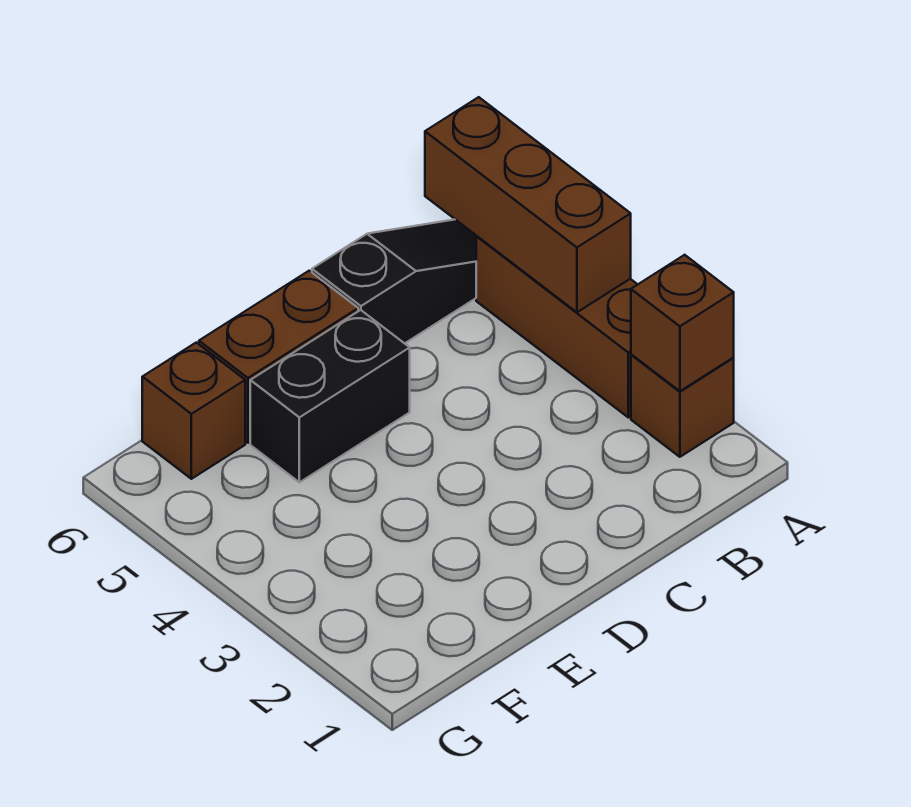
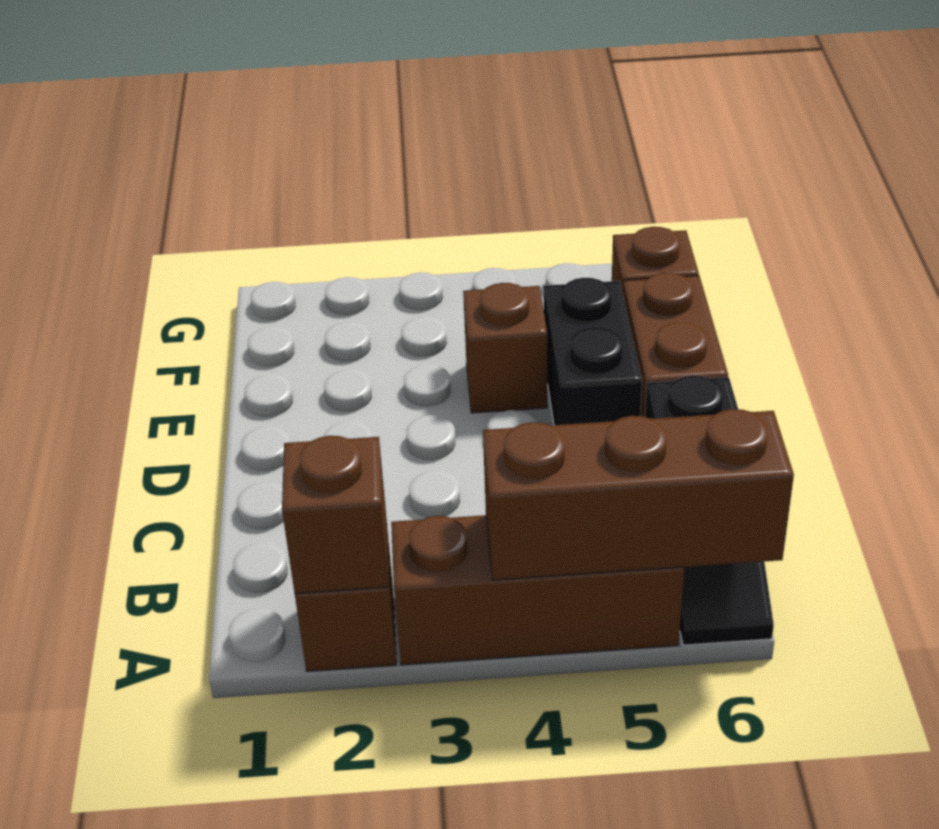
none -> brown 1x1 brick [463,283,547,413]

